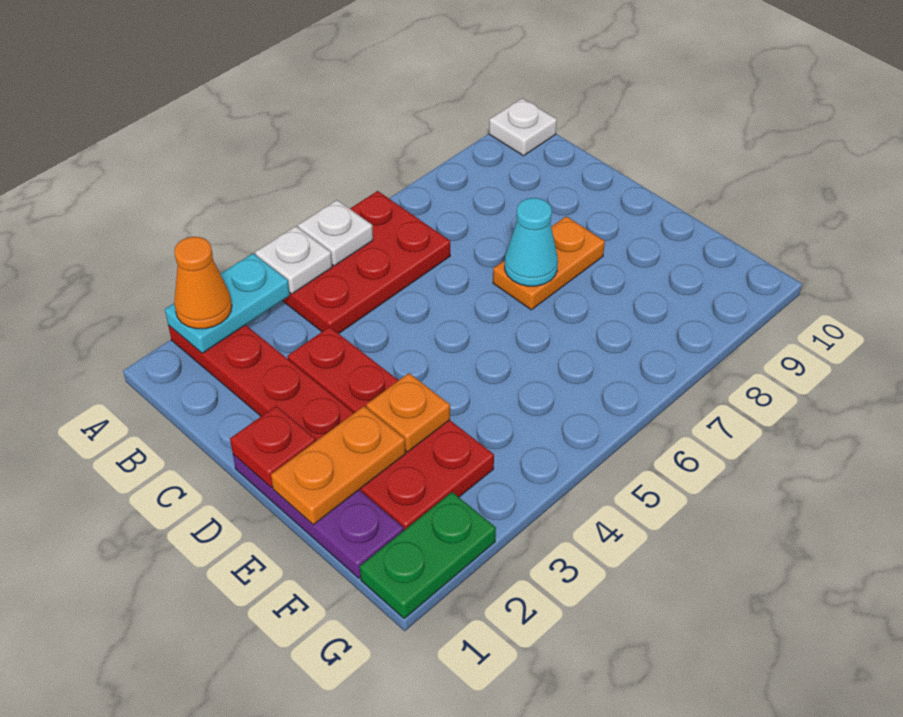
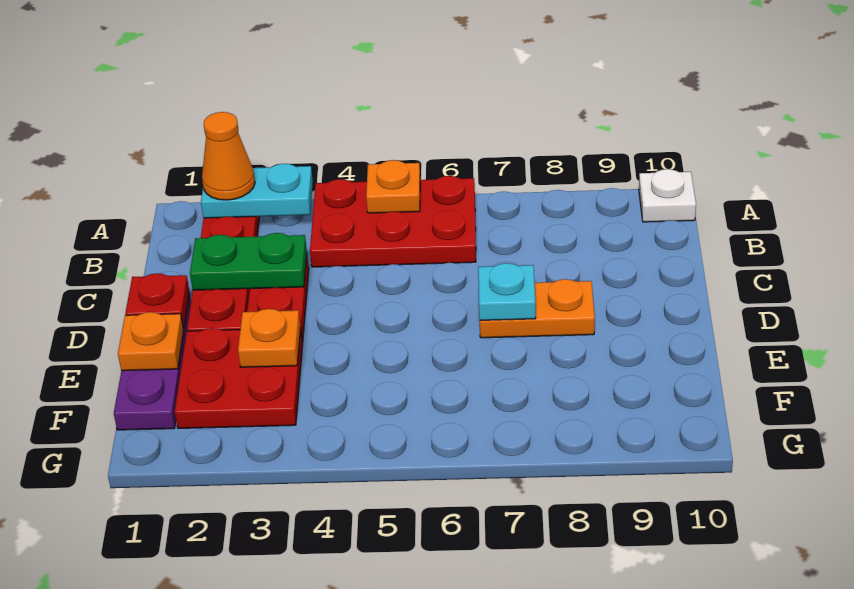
white 1x1 plate [255,226,332,294] -> none
white 1x1 plate [298,200,373,266] -> orange 1x1 plate [366,160,420,213]
cyan 1x1 cone [505,198,558,286] -> cyan 1x1 plate [478,263,536,320]
orange 1x2 plate [271,406,406,525] -> orange 1x1 plate [118,312,184,371]
green 1x2 plate [360,492,496,619] -> green 1x2 plate moved to [190,233,307,290]

